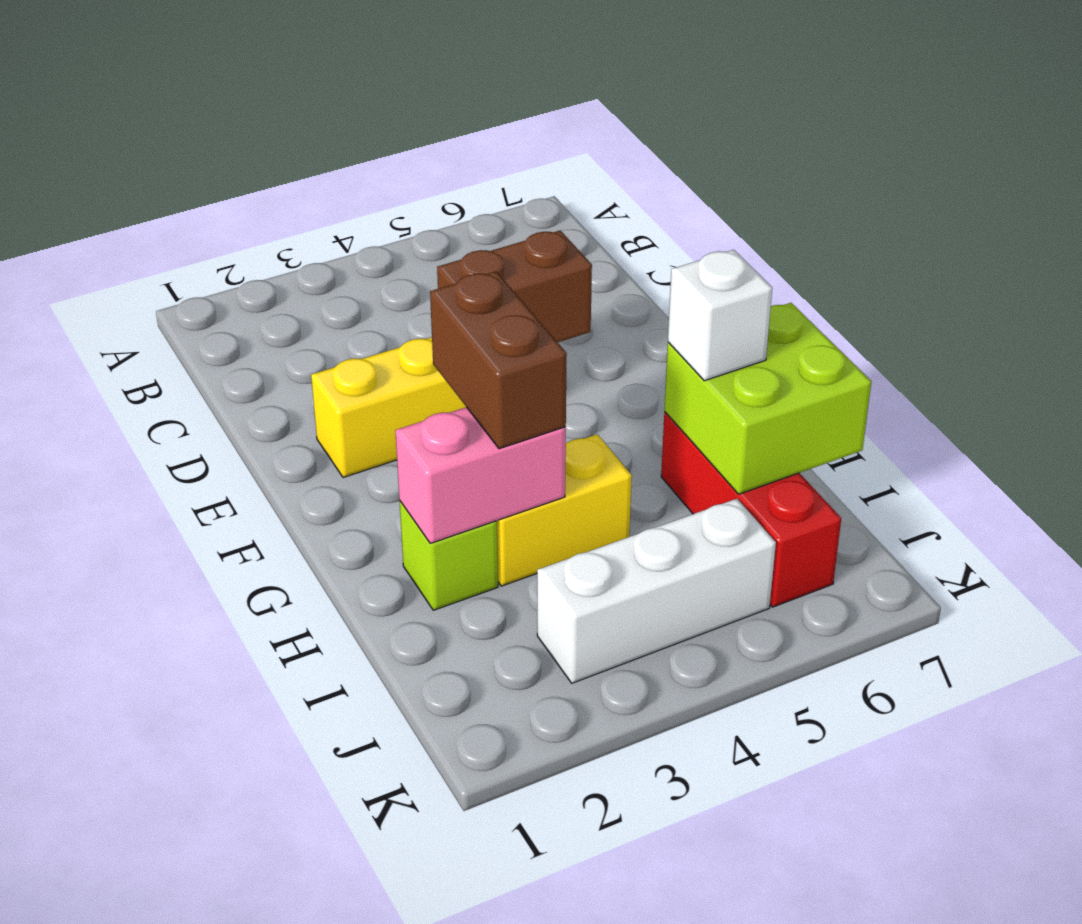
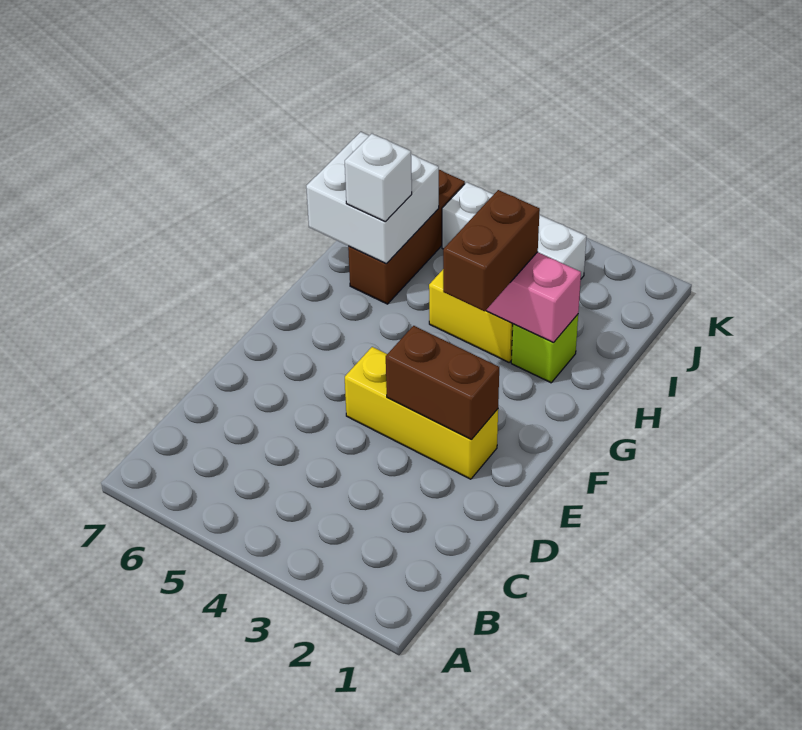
brown 1x2 brick [437,230,592,342] -> brown 1x2 brick moved to [386,326,499,440]
red 1x3 brick [661,412,841,607] -> brown 1x3 brick [348,170,465,304]
lime 2x2 brick [664,303,871,494] -> white 2x2 brick [306,132,439,264]

